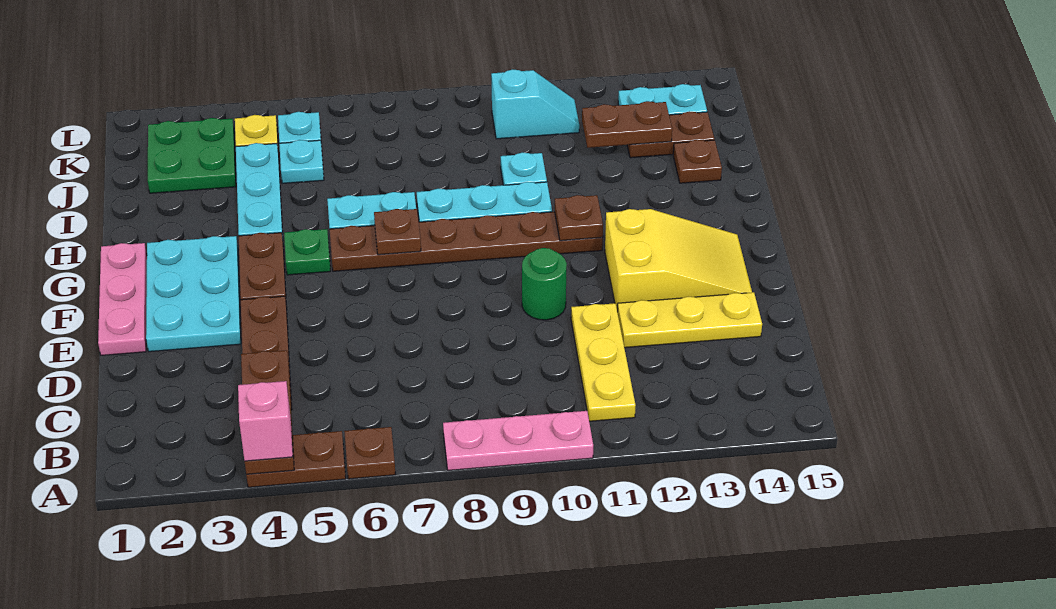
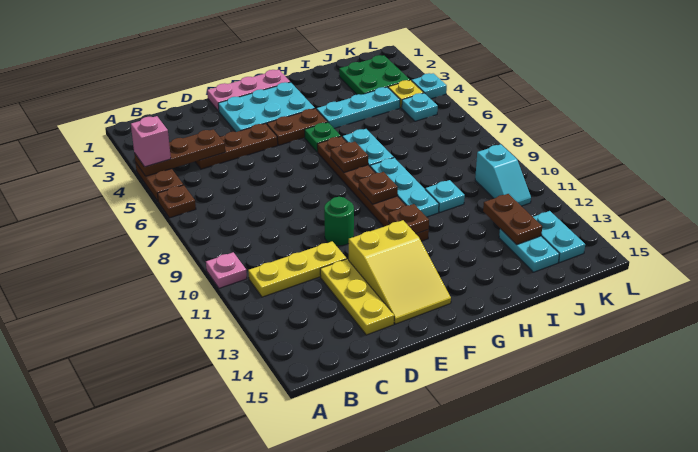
pink 1x3 plate [443,411,593,470] -> pink 1x1 plate [206,252,247,288]
brown 1x1 plate [673,140,722,183] -> brown 1x1 plate moved to [359,172,398,204]
cyan 1x1 plate [279,140,324,184] -> cyan 1x1 plate moved to [412,73,447,99]
brown 1x2 plate [627,111,714,158] -> cyan 1x2 plate [499,229,559,272]

